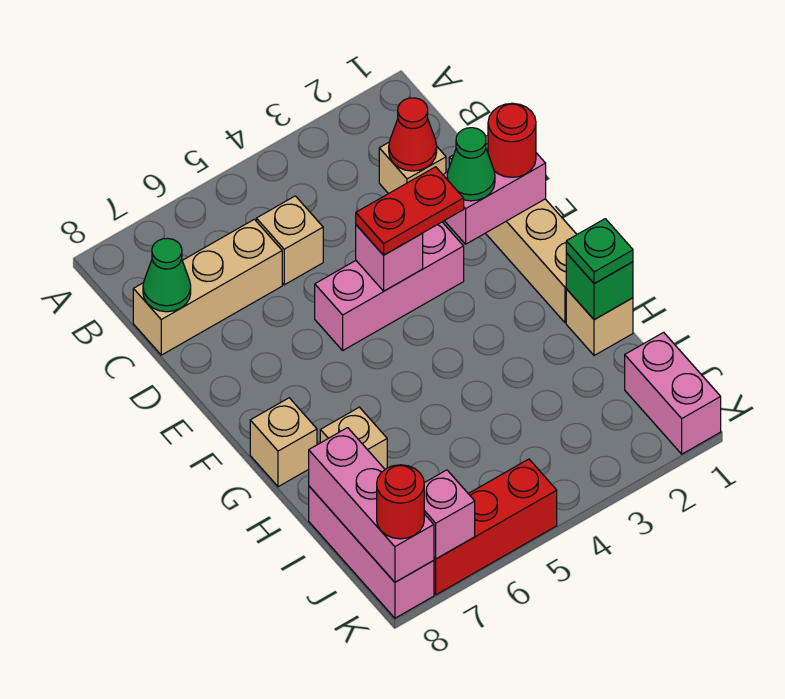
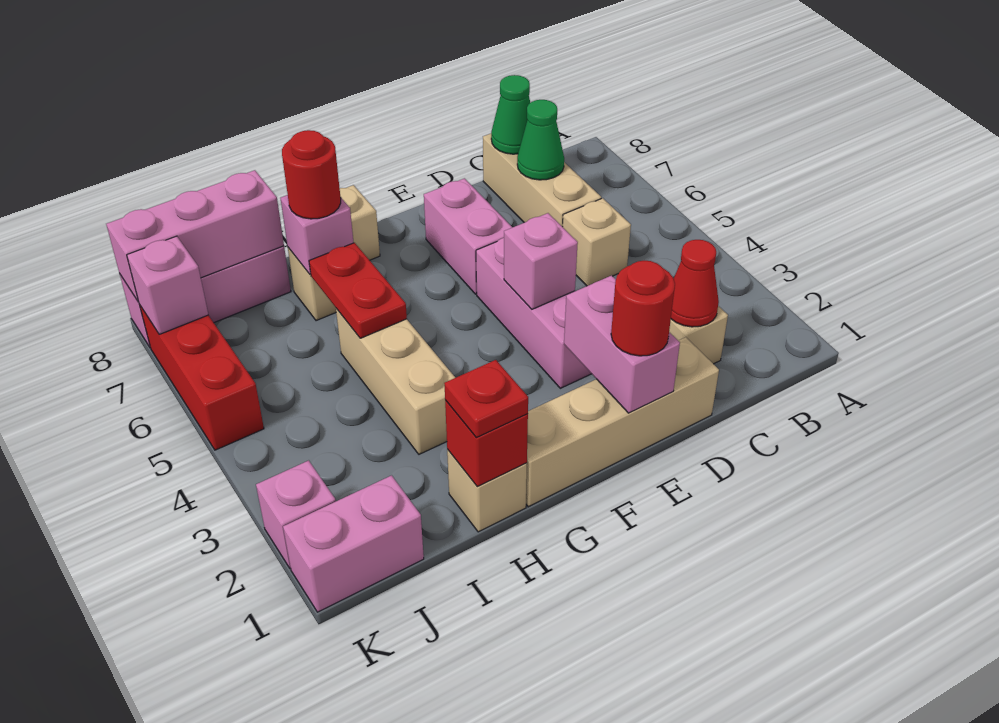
green 1x1 cone [447,128,495,201] -> green 1x1 cone moved to [517,100,564,180]
red 1x2 plate [356,167,464,255] -> red 1x2 plate moved to [309,243,407,338]
none -> pink 1x2 brick [424,178,512,294]
green 1x1 brick [566,253,633,320] -> red 1x1 brick [445,400,528,487]
green 1x1 plate [566,219,633,283] -> red 1x1 plate [444,360,528,438]
none -> tan 1x3 brick [336,309,455,454]
none -> pink 1x1 brick [280,195,354,274]
none -> pink 1x1 brick [256,460,336,568]
red 1x1 round brick [377,465,424,539] -> red 1x1 round brick moved to [282,130,341,219]

